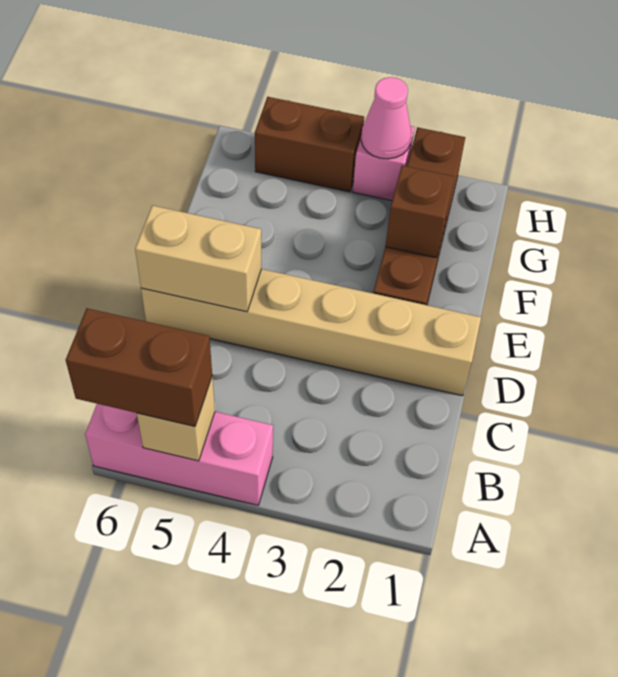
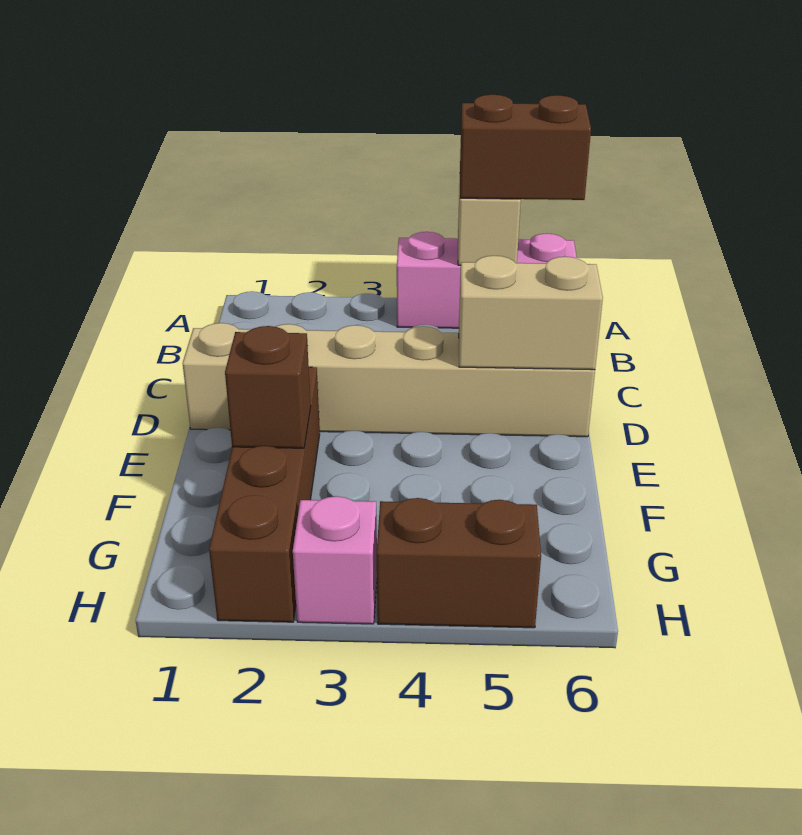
pink 1x1 cone [361,77,411,159] -> none

